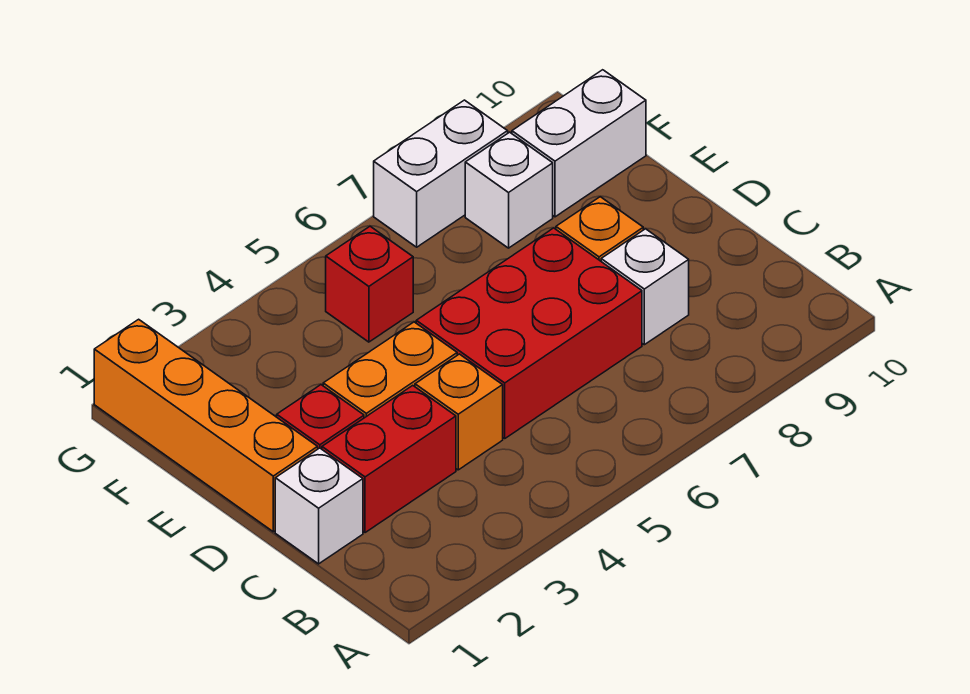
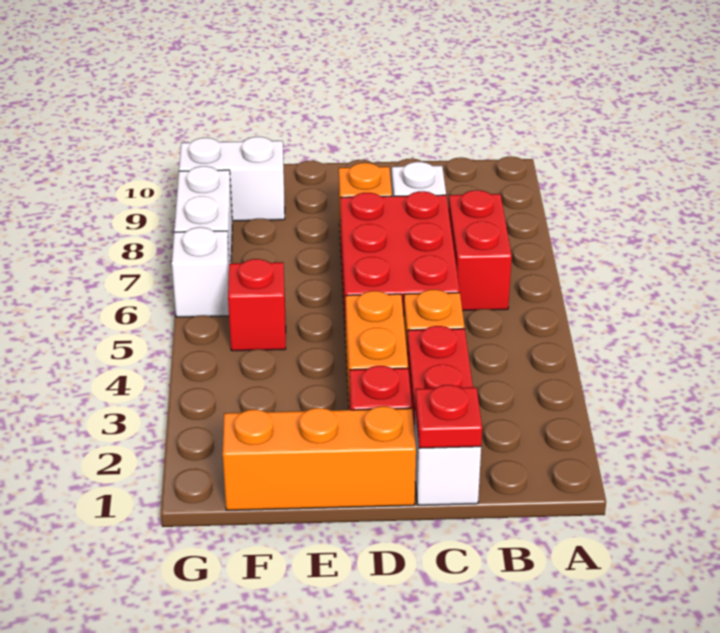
none -> red 1x2 brick [448,190,512,311]
none -> red 1x1 plate [415,385,482,448]
orange 1x4 brick [94,319,318,532] -> orange 1x3 brick [223,406,416,510]
white 1x1 brick [465,132,553,248] -> white 1x1 brick moved to [172,227,229,317]
white 1x2 brick [512,70,646,217] -> white 1x2 brick turned to [179,137,285,221]

